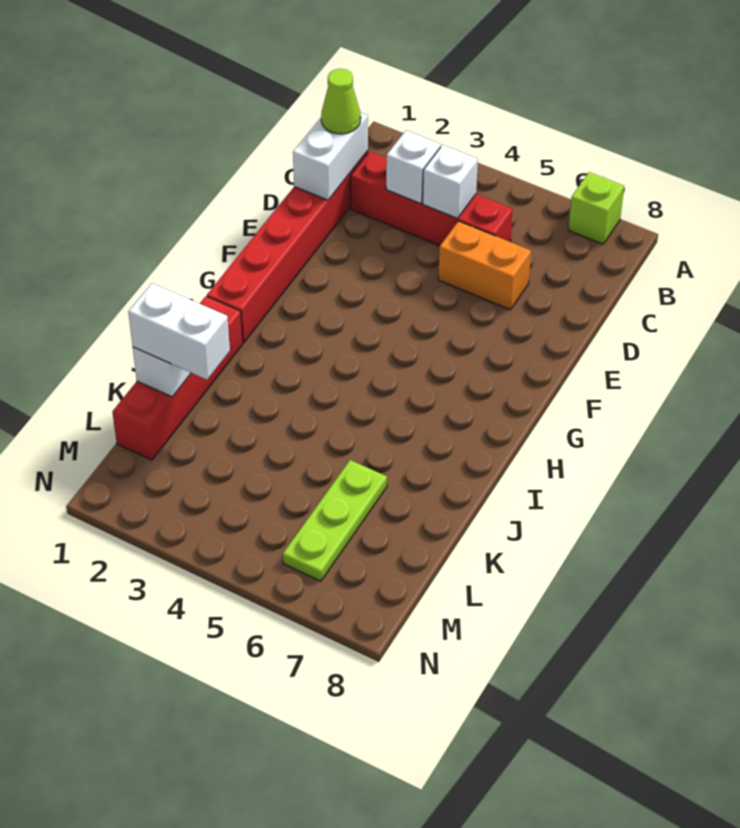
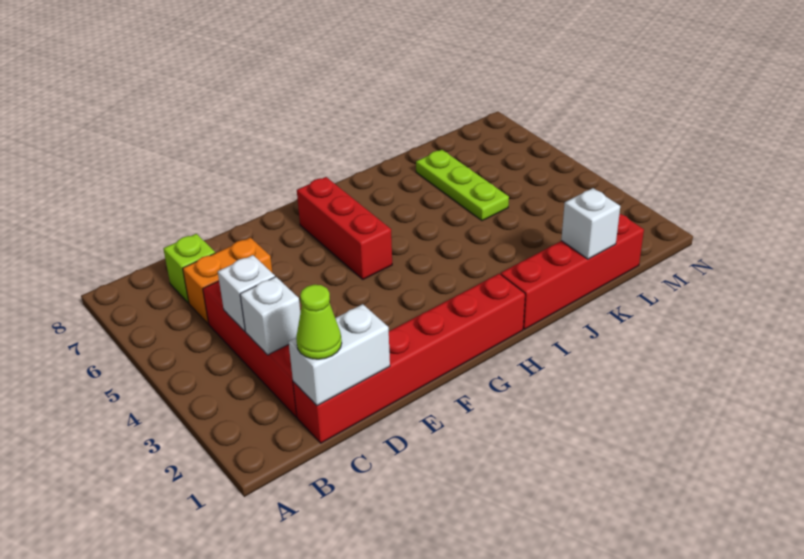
lime 1x1 brick [568,172,624,244] -> lime 1x1 brick moved to [163,234,215,303]
orange 1x2 brick [438,221,531,310] -> orange 1x2 brick turned to [183,238,272,324]
none -> red 1x3 brick [297,177,392,279]
white 1x2 brick [128,283,230,380] -> none
lime 1x3 plate [283,460,387,581] -> lime 1x3 plate turned to [416,150,509,221]

